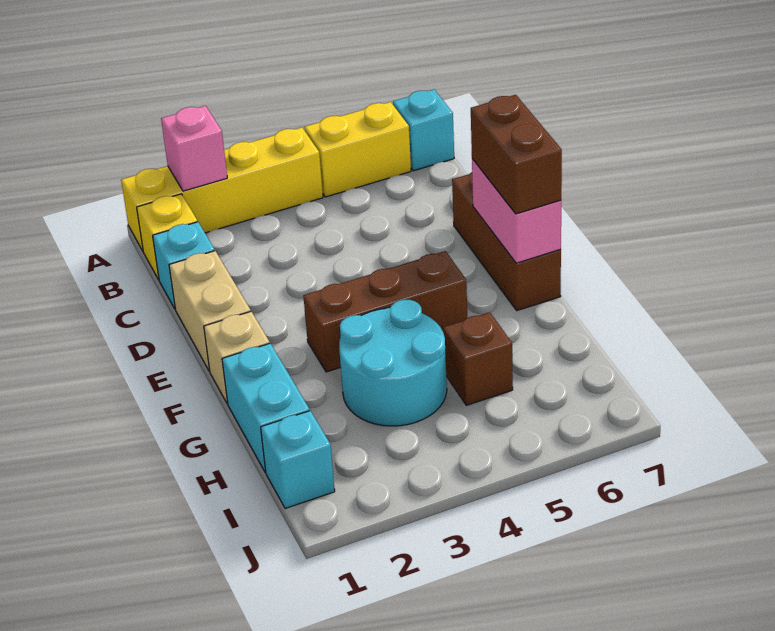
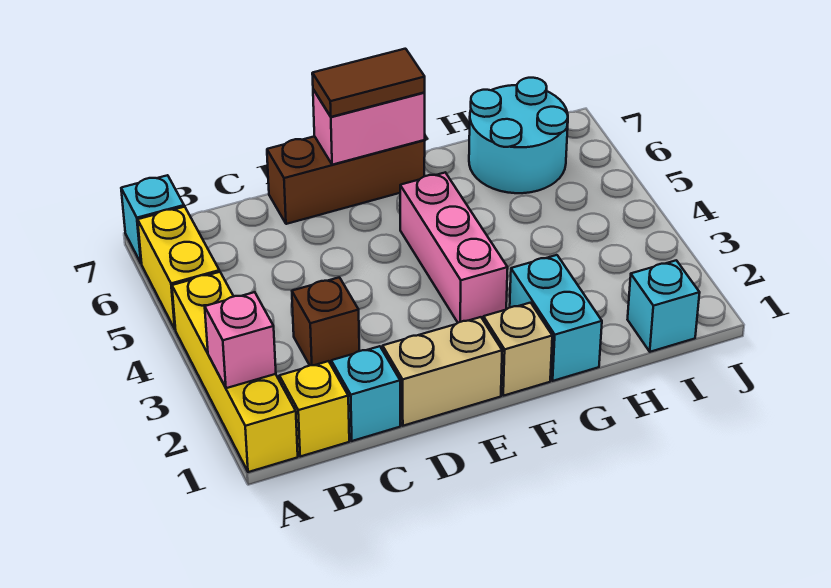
brown 1x2 brick [471,95,562,214] -> brown 1x2 tile [312,49,425,117]
brown 1x3 brick [303,251,467,372] -> pink 1x3 brick [400,173,508,323]
cyan 1x2 brick [222,344,310,472] -> cyan 1x2 brick turned to [510,255,602,381]
cyan 2x2 round brick [339,300,447,426] -> cyan 2x2 round brick moved to [469,78,568,193]
brown 1x1 brick [443,312,513,405] -> brown 1x1 brick moved to [292,277,359,365]

